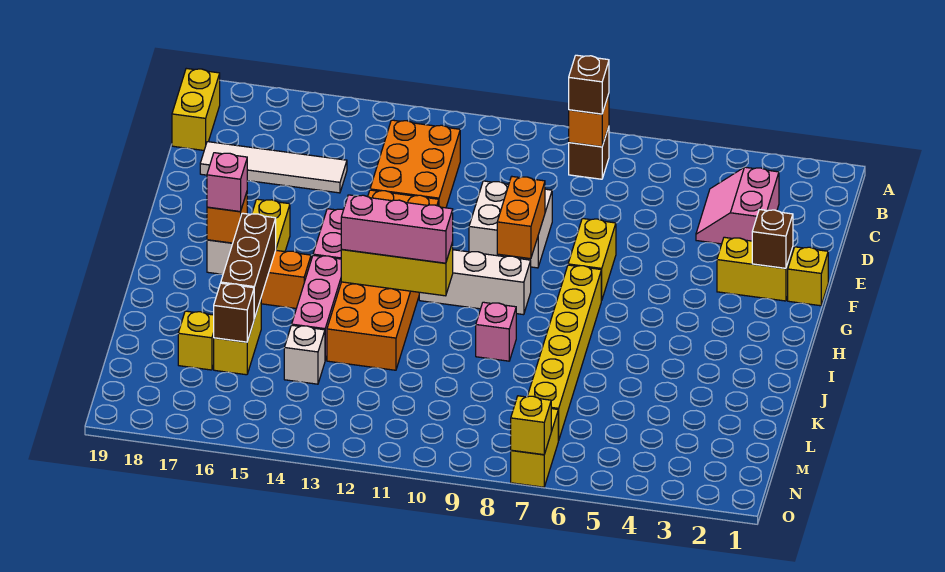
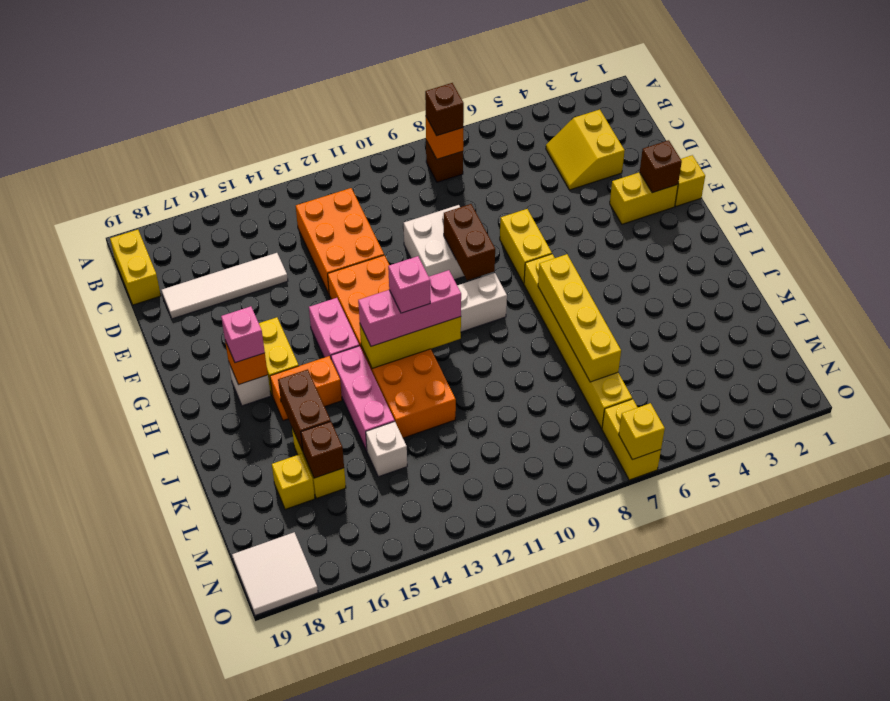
pink 2x2 slope [696,167,779,244] -> yellow 2x2 slope [546,110,625,190]
orange 1x2 brick [497,177,545,259] -> brown 1x2 brick [444,204,495,280]
none -> yellow 1x4 brick [538,254,621,382]
brown 1x3 brick [221,213,276,319] -> brown 1x2 brick [278,369,331,451]
pink 1x1 brick [476,302,516,361] -> pink 1x1 brick moved to [388,256,430,313]
none -> white 2x2 tile [232,532,318,616]

